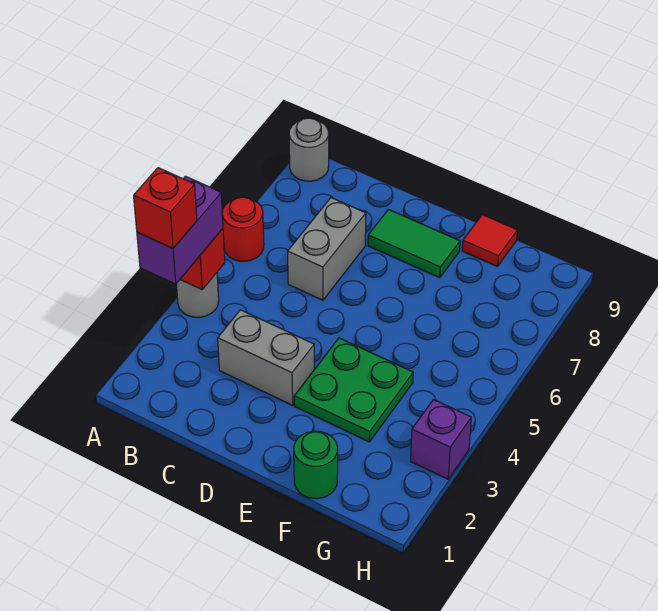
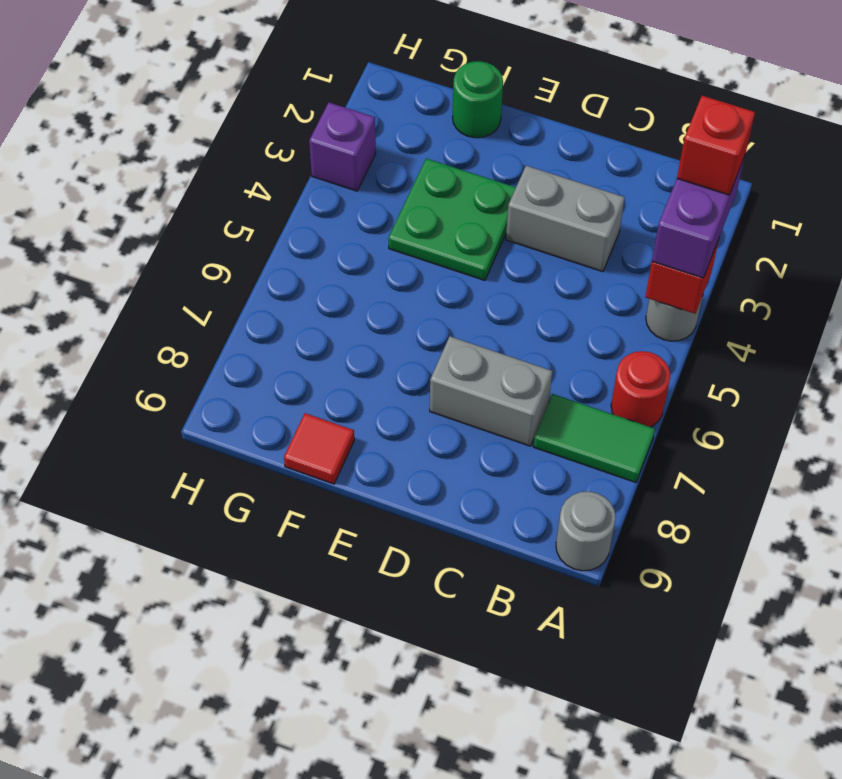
grey 1x2 brick [288,198,366,300] -> grey 1x2 brick turned to [430,336,552,446]
green 1x2 tile [368,210,460,278] -> green 1x2 tile moved to [533,394,655,483]

